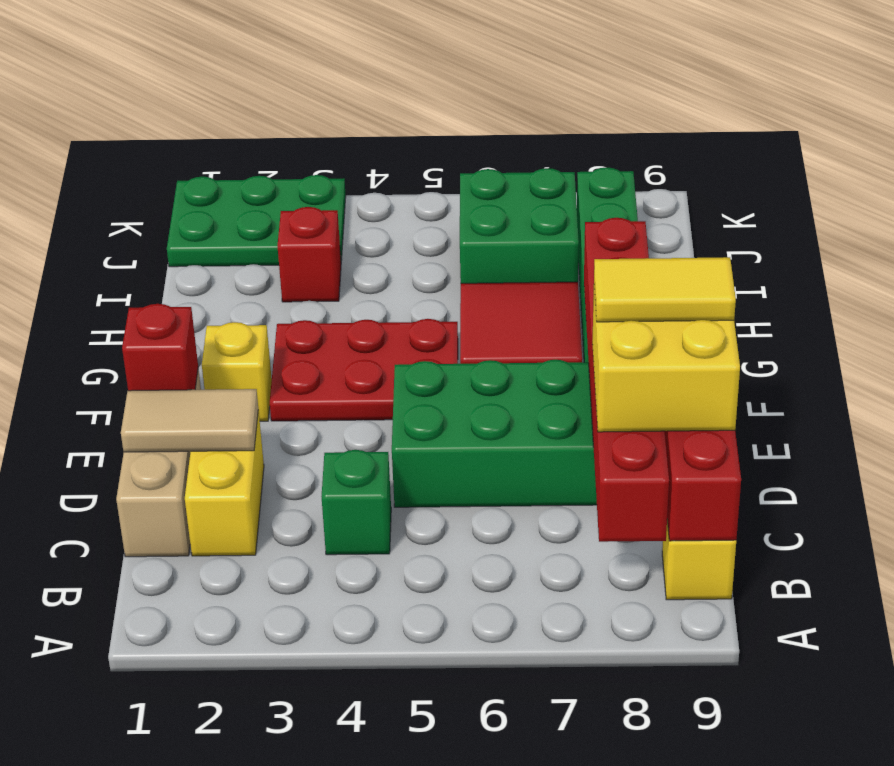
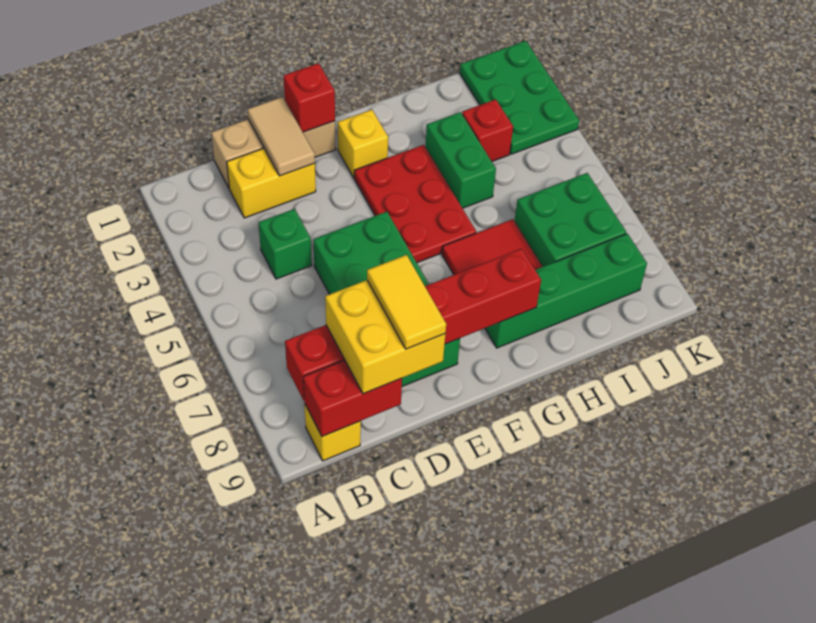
none -> green 1x2 brick [425,112,496,208]

